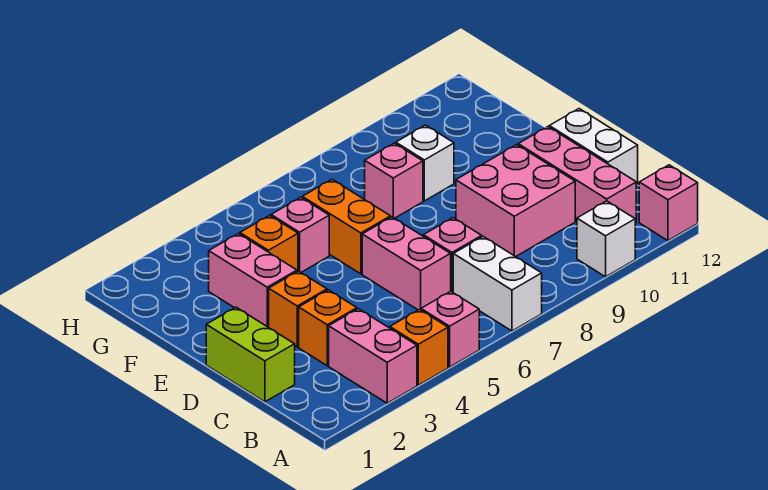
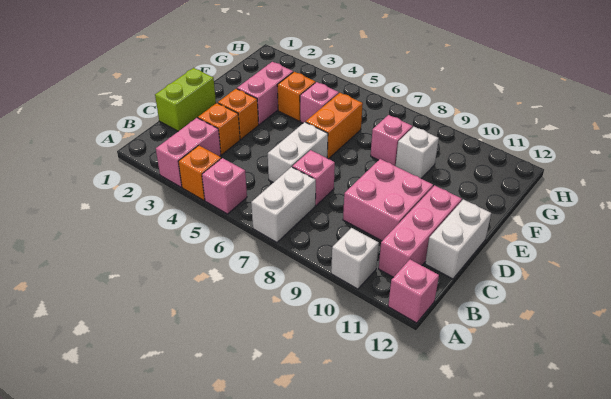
pink 1x2 brick [362,217,451,310] -> white 1x2 brick [268,122,328,183]

